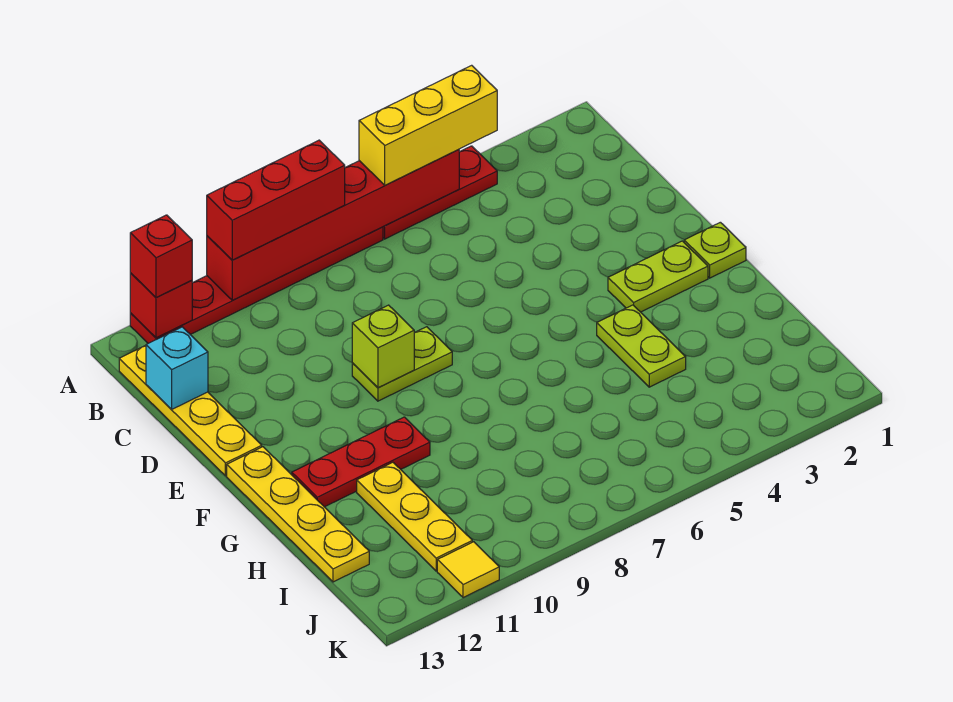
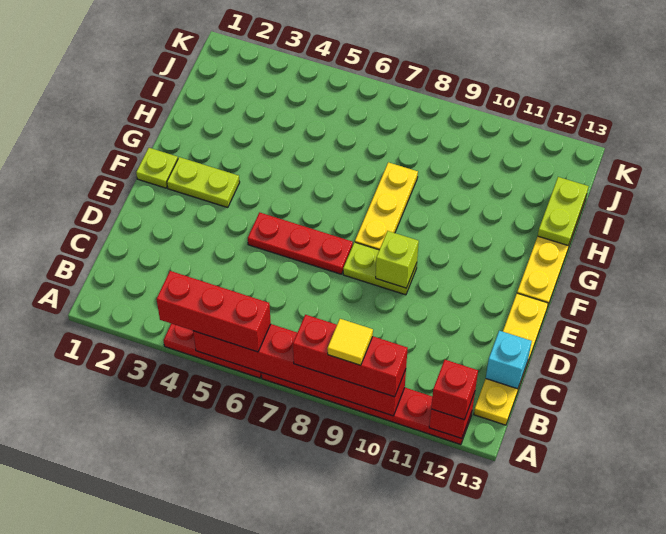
yellow 1x3 brick [359,65,497,185] -> red 1x3 brick [156,271,271,352]
lime 1x2 plate [597,305,686,387] -> lime 1x2 plate moved to [538,177,589,246]
red 1x3 plate [292,417,430,507] -> red 1x3 plate moved to [248,212,353,274]
yellow 1x3 plate [357,462,472,571] -> yellow 1x3 plate moved to [355,162,418,250]
yellow 1x1 tile [437,542,499,598] -> yellow 1x1 tile moved to [327,319,373,365]

